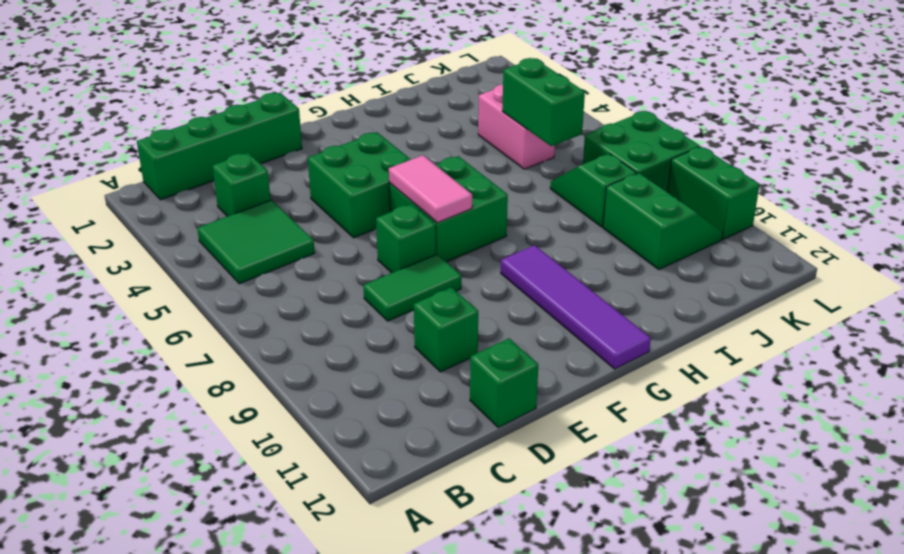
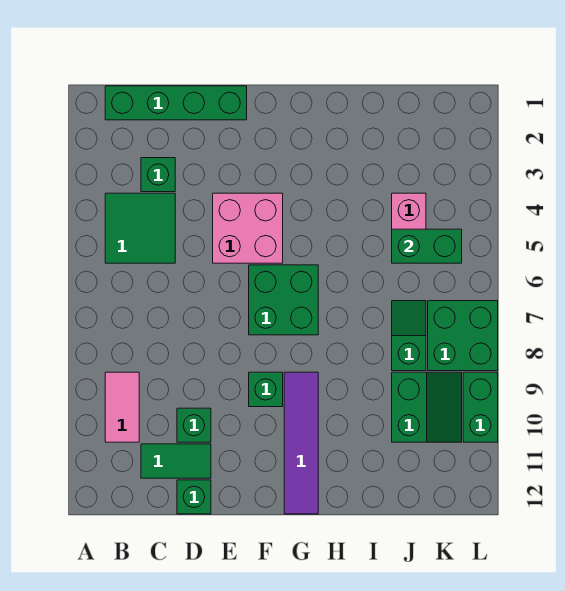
green 1x2 tile [363,254,461,321] -> green 1x2 tile moved to [141,444,211,478]
green 2x2 brick [308,132,411,238] -> pink 2x2 brick [213,193,283,263]
green 1x1 brick [376,204,436,273] -> green 1x1 brick moved to [249,372,283,407]
pink 1x2 tile [389,155,472,223] -> pink 1x2 tile moved to [105,372,139,442]
green 1x2 brick [502,58,585,146] -> green 1x2 brick turned to [392,229,462,263]

